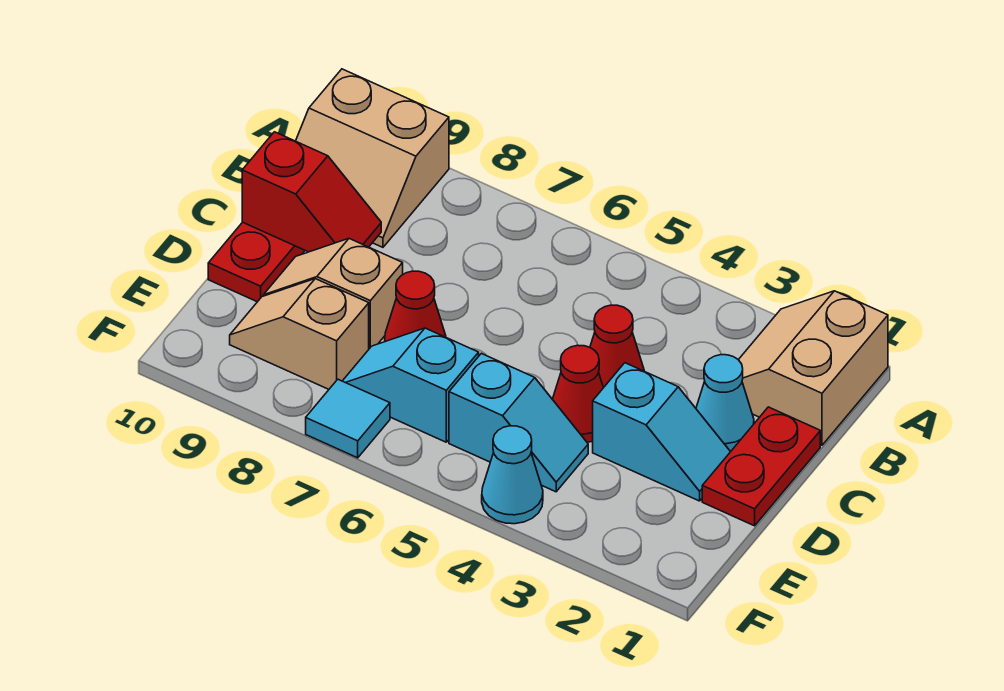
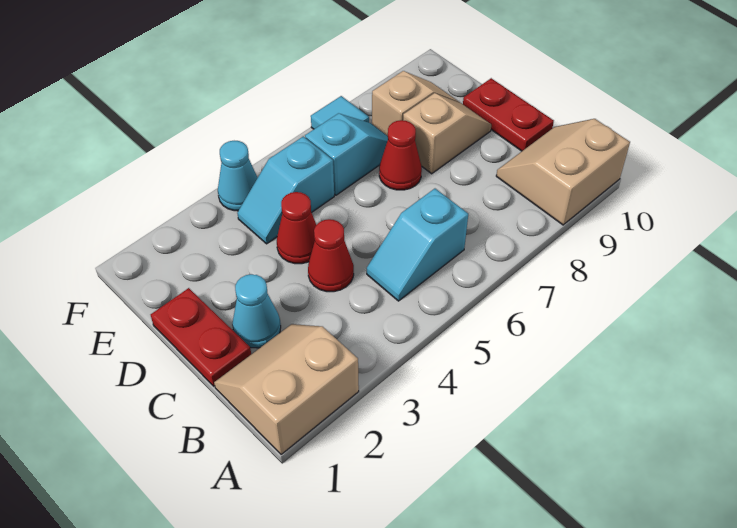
tan 2x2 slope [739,291,888,445] -> tan 2x2 slope turned to [214,324,359,455]
red 1x2 slope [242,132,381,252] -> none
cyan 1x2 slope [593,363,730,501] -> cyan 1x2 slope moved to [367,189,468,301]

